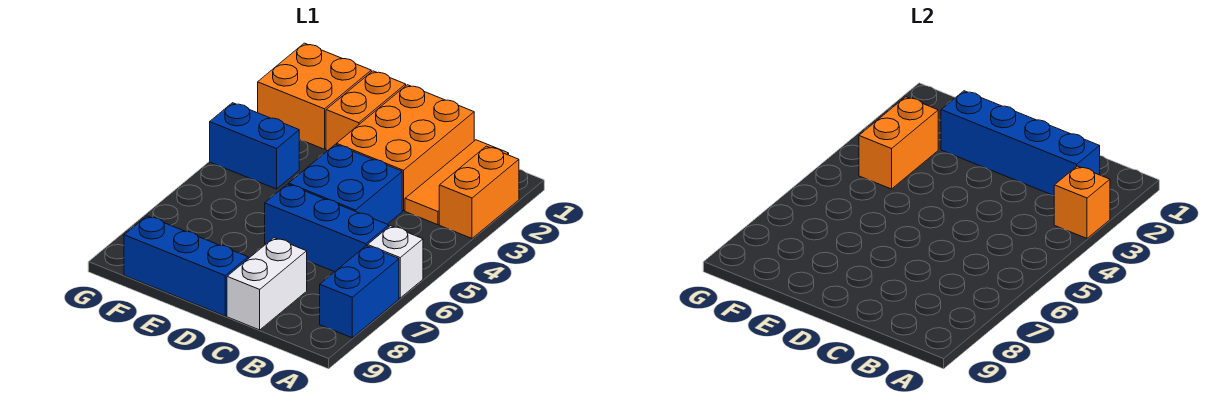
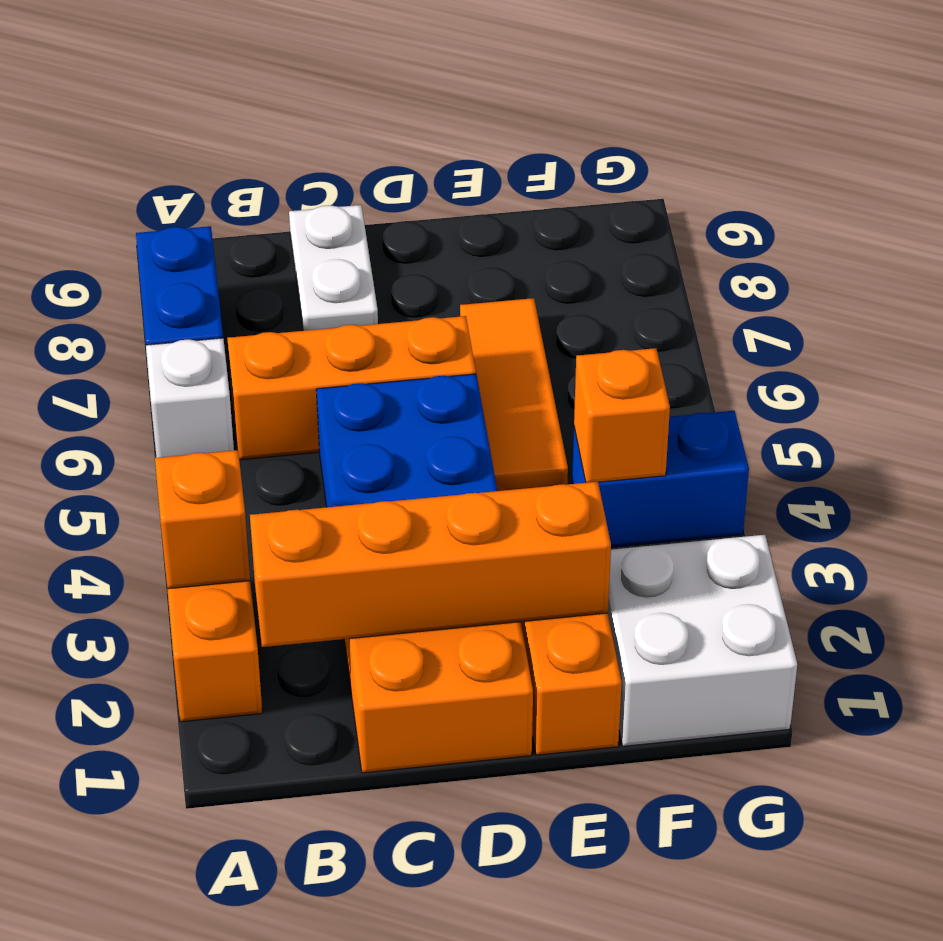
orange 1x3 tile [405,140,509,225] -> orange 1x3 tile moved to [460,298,568,491]
blue 1x4 brick [941,91,1100,196] -> orange 1x4 brick [250,482,611,647]
blue 1x3 brick [265,184,389,272] -> orange 1x3 brick [227,316,476,460]
white 1x2 brick [227,238,307,330] -> white 1x2 plate [289,205,378,331]
blue 1x3 brick [124,216,248,316] -> none
orange 2x2 brick [258,43,371,149] -> white 2x2 brick [608,535,797,746]
orange 1x2 brick [859,97,938,189] -> orange 1x1 brick [574,348,670,483]

